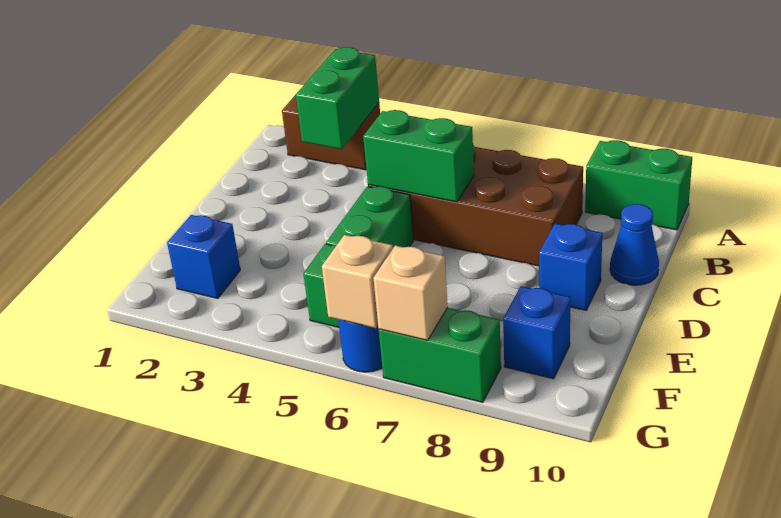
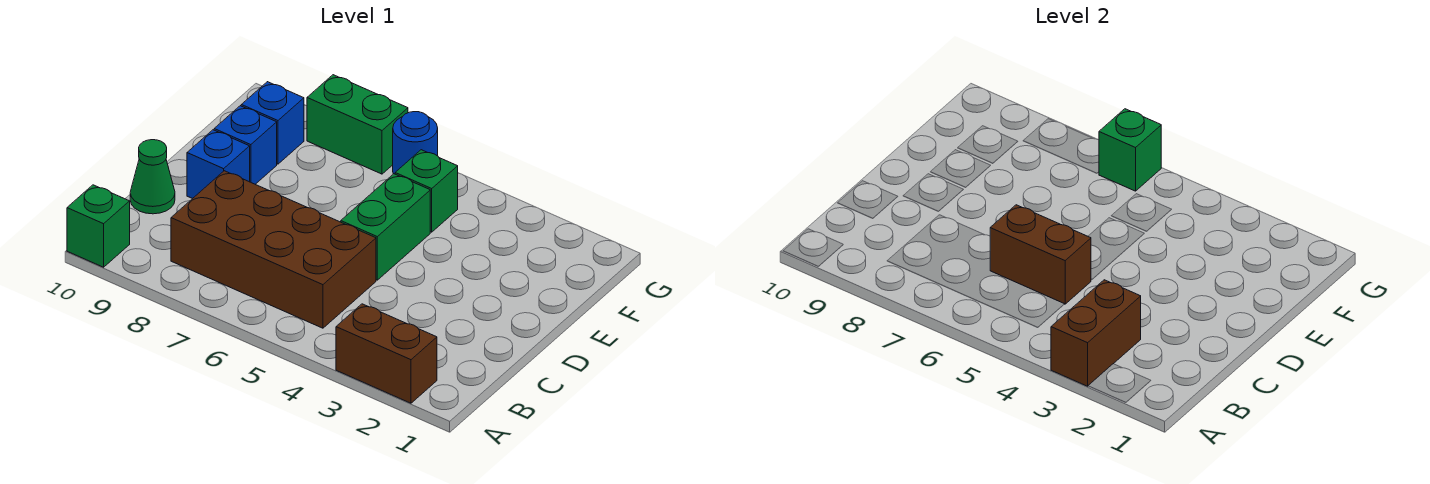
green 1x2 brick [296,47,379,149] -> brown 1x2 brick [1051,280,1141,386]
green 1x2 brick [585,140,692,230] -> green 1x1 brick [67,185,130,267]
green 1x2 brick [363,110,474,202] -> brown 1x2 brick [990,205,1091,304]
blue 1x1 cone [610,204,659,285] -> green 1x1 cone [130,140,175,214]
blue 1x1 brick [167,215,240,299] -> blue 1x1 brick moved to [214,106,277,184]
tan 1x1 brick [322,235,393,328] -> green 1x1 brick [1099,109,1161,191]
tan 1x1 brick [374,246,448,340] -> none

